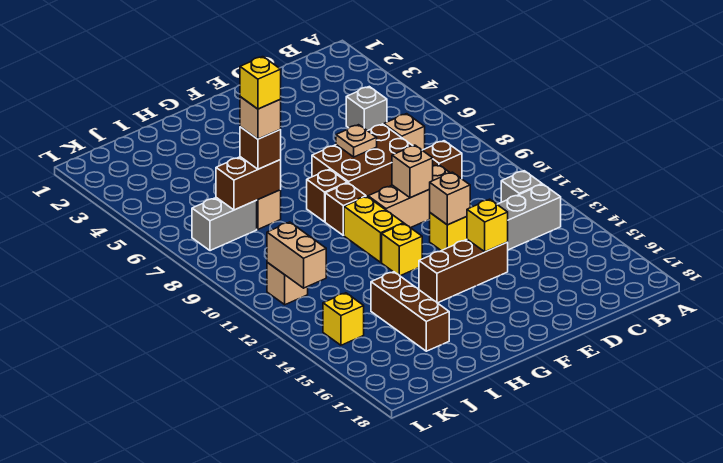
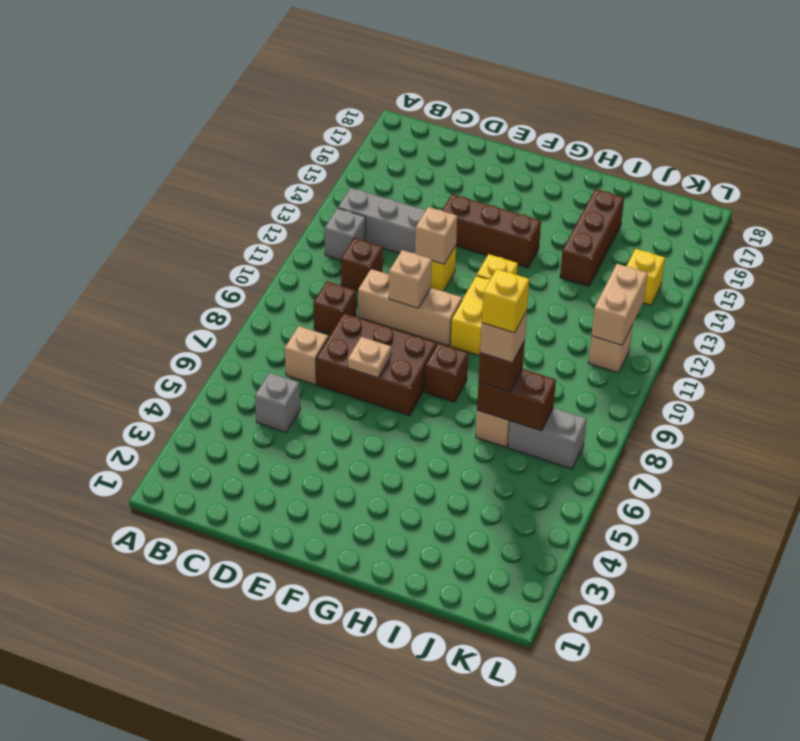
yellow 1x1 brick [467,199,508,252] -> none
brown 1x1 brick [325,183,366,235] -> brown 1x1 brick moved to [341,238,383,291]

